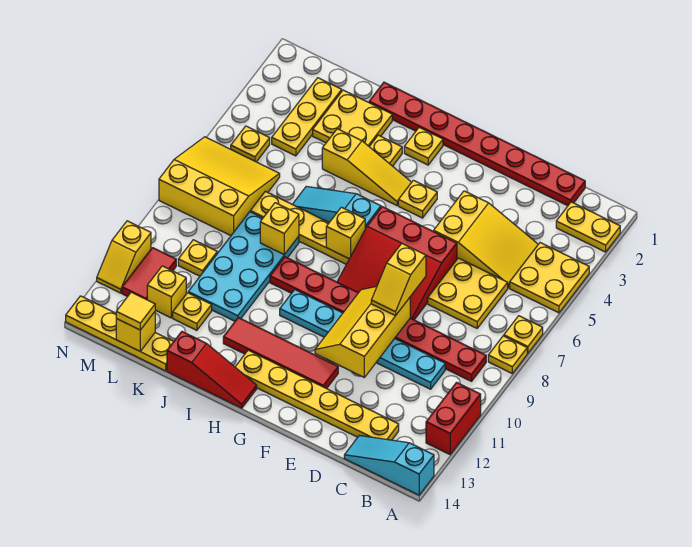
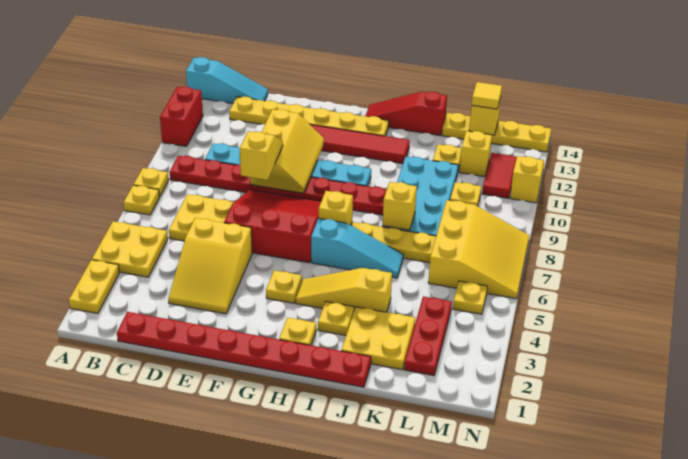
yellow 1x2 plate [556,202,620,252] -> yellow 1x2 plate turned to [69,260,119,313]
yellow 2x3 slope [434,191,538,288] -> yellow 2x3 slope turned to [168,218,252,314]
yellow 1x3 plate [272,78,342,156] -> red 1x3 plate [404,297,452,375]
yellow 3x3 slope [159,137,280,236] -> yellow 3x3 slope turned to [428,200,529,299]

